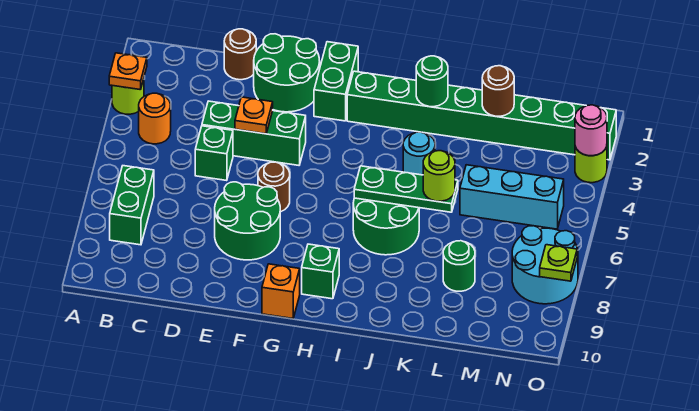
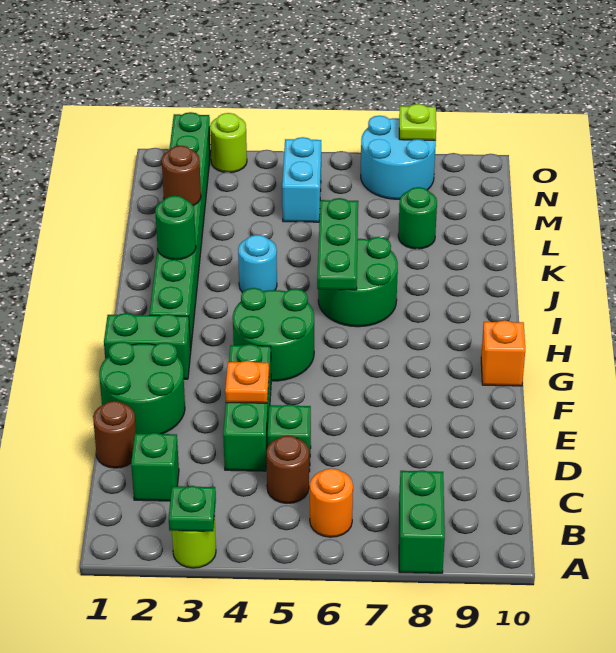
orange 1x1 plate [109,53,147,90] -> green 1x1 plate [169,486,216,531]
orange 1x1 round brick [139,93,171,144] -> orange 1x1 round brick moved to [310,468,353,537]
green 1x2 brick [110,166,154,245] -> green 1x2 brick turned to [399,470,445,573]
green 2x2 round brick [215,182,280,260] -> green 2x2 round brick moved to [233,288,314,381]
brown 1x1 round brick [258,162,290,212] -> brown 1x1 round brick moved to [267,436,309,503]
green 1x1 brick [302,244,339,299] -> green 1x1 brick moved to [131,433,179,501]
lime 1x1 round brick [423,151,455,201] -> none
cyan 1x3 brick [460,165,564,229] -> cyan 1x2 brick [282,137,321,222]
pink 1x1 round brick [575,105,607,156] -> none

